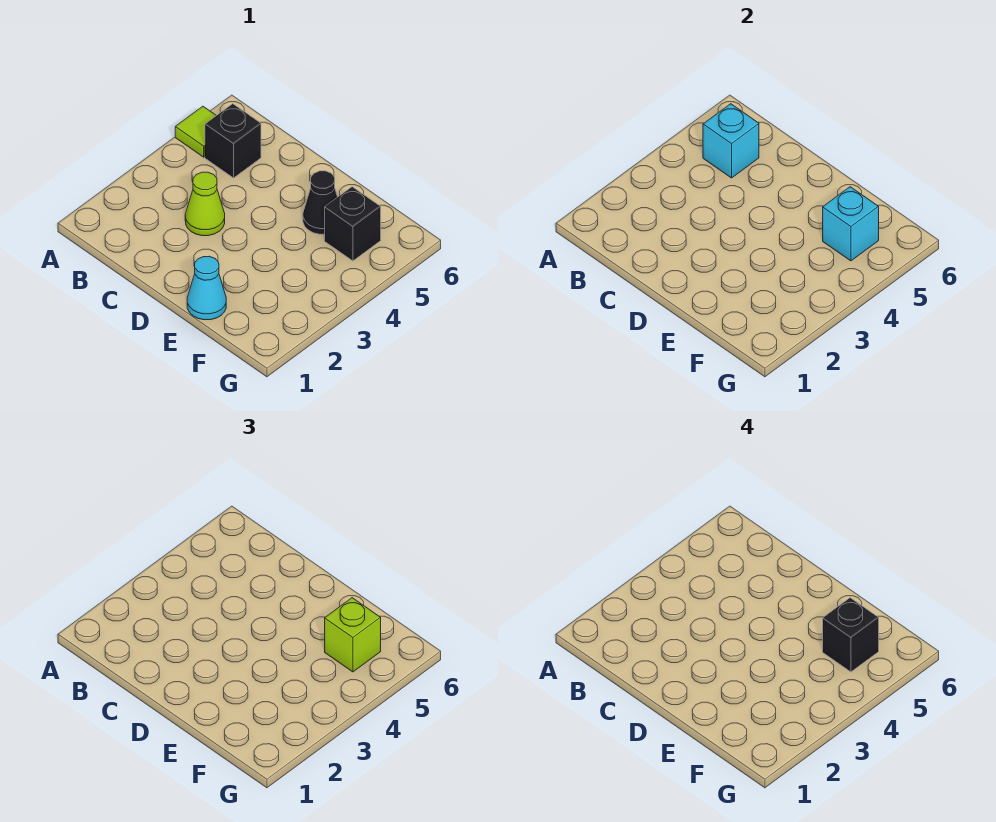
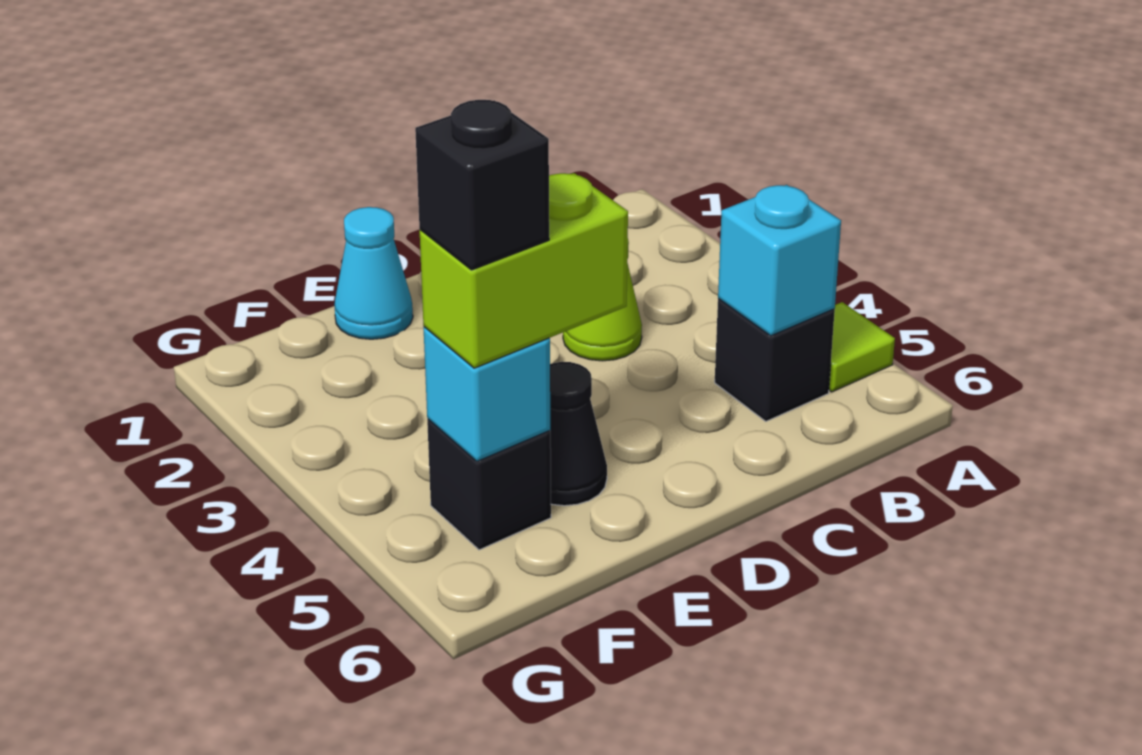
lime 1x1 brick [325,598,381,672] -> lime 1x2 brick [420,173,628,368]

